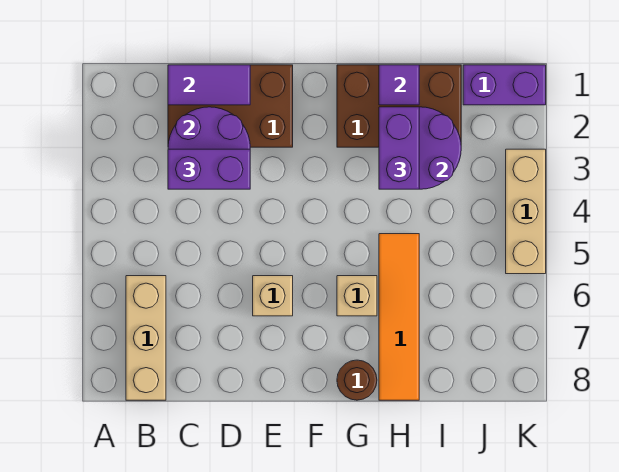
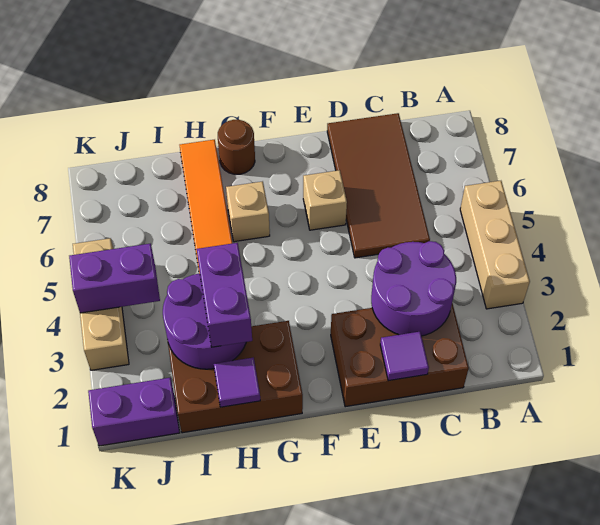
tan 1x3 brick [126,276,166,400] -> tan 1x3 brick moved to [460,181,530,309]
purple 1x2 tile [168,65,250,105] -> purple 1x1 tile [380,332,429,381]
purple 1x2 brick [168,149,250,189] -> purple 1x2 brick moved to [69,244,160,313]
none -> brown 2x4 tile [327,113,430,258]

